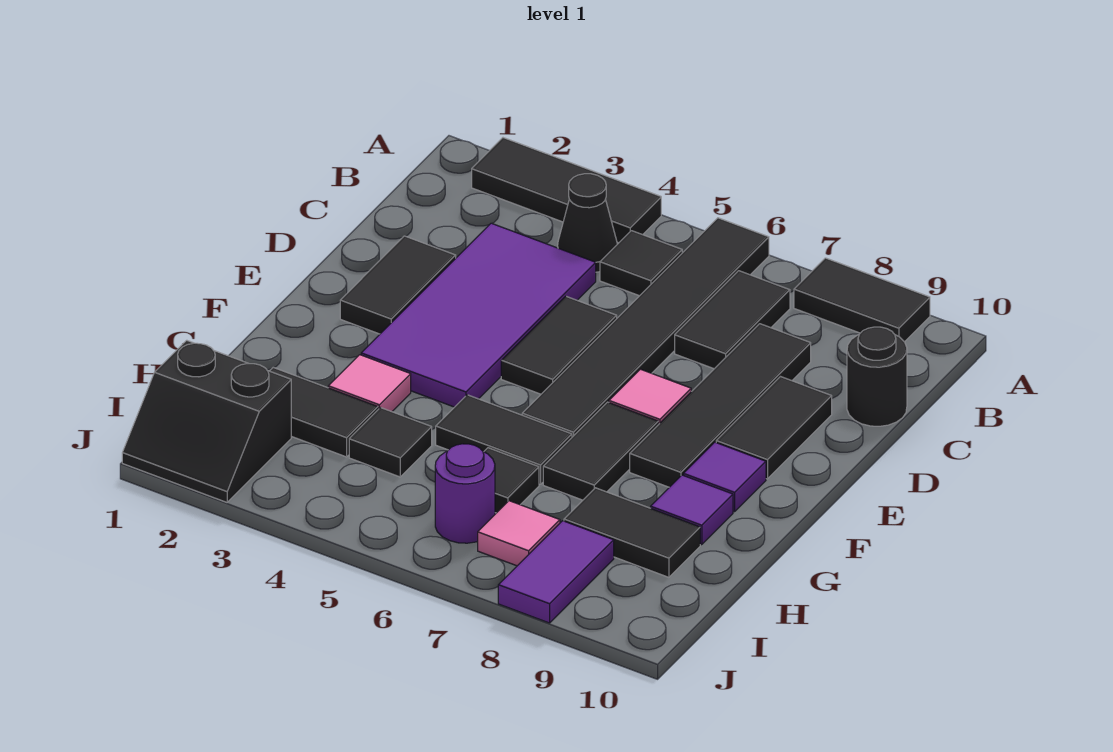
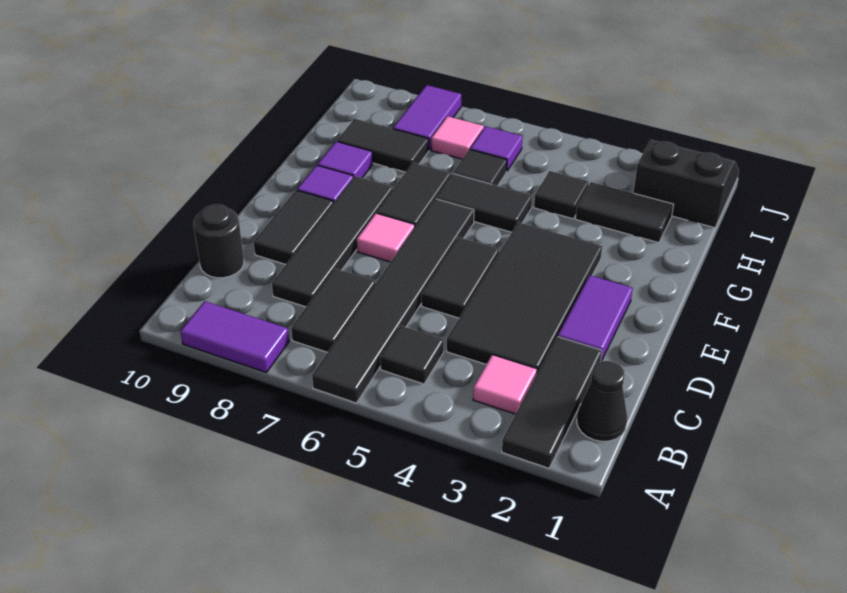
black 1x3 tile [472,138,661,243] -> black 1x3 tile turned to [502,337,602,468]
black 1x2 tile [794,258,930,342] -> purple 1x2 tile [180,301,289,372]
black 1x1 cone [558,174,617,272] -> black 1x1 cone moved to [577,361,627,441]
purple 2x4 tile [361,223,596,407] -> black 2x4 tile [447,222,602,373]
black 1x2 tile [340,236,456,334] -> purple 1x2 tile [558,275,633,361]
pink 1x1 tile [328,355,411,412] -> pink 1x1 tile moved to [473,355,537,414]
purple 1x1 round brick [435,444,495,543] -> purple 1x1 tile [470,126,523,171]

